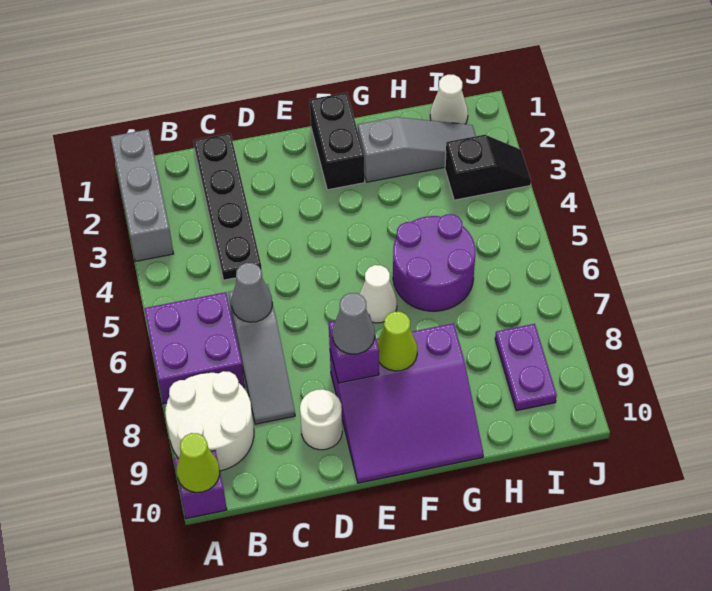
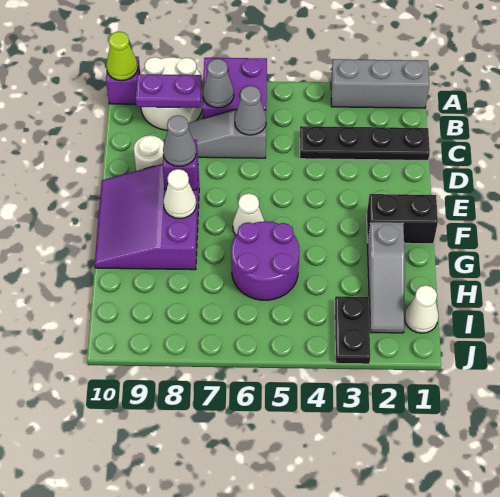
none -> grey 1x1 cone [203,59,234,108]
lime 1x1 cone [377,311,417,371] -> white 1x1 cone [163,169,196,219]
black 1x2 slope [445,135,531,200] -> black 1x2 plate [335,296,370,364]
purple 1x2 plate [495,324,557,411] -> purple 1x2 plate moved to [136,74,202,108]

